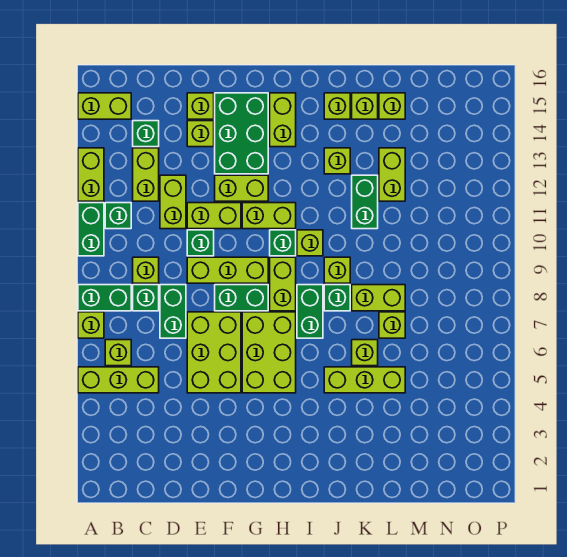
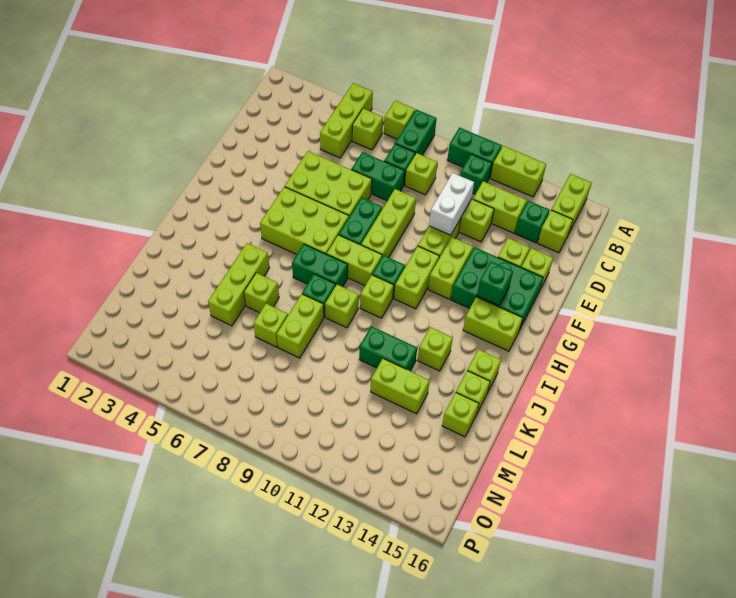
none -> lime 1x1 brick [538,210,573,253]
none -> white 1x2 brick [429,173,474,235]
green 1x1 brick [187,230,214,256] -> green 1x1 brick moved to [477,261,513,306]

